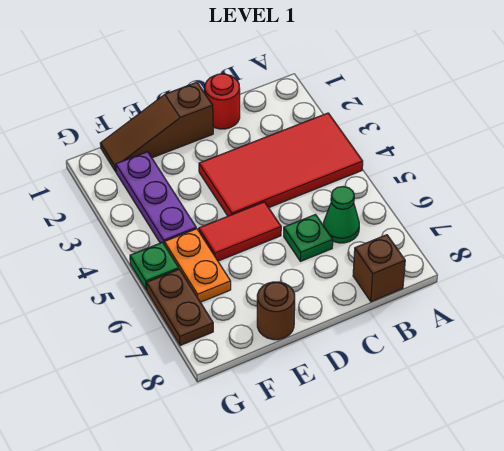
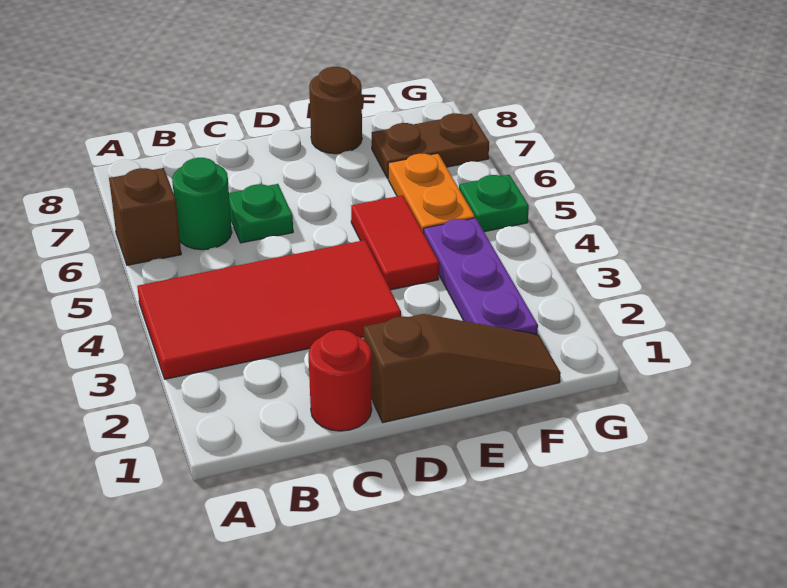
green 1x1 cone [323,187,359,243] -> green 1x1 round brick [172,158,232,250]
brown 1x1 brick [353,235,405,302] -> brown 1x1 brick moved to [109,168,181,265]
red 1x2 tile [199,202,281,261] -> red 1x2 tile turned to [351,195,439,290]
brown 1x2 plate [147,269,213,346] -> brown 1x2 plate turned to [372,113,489,178]

